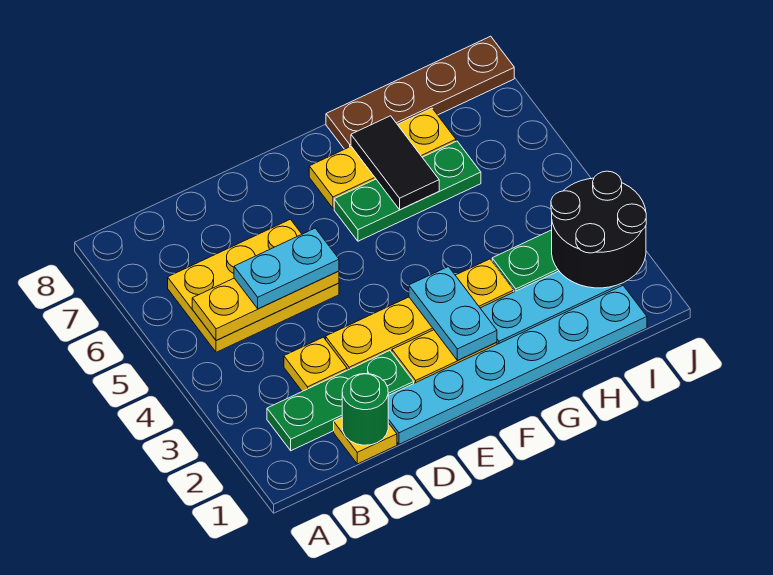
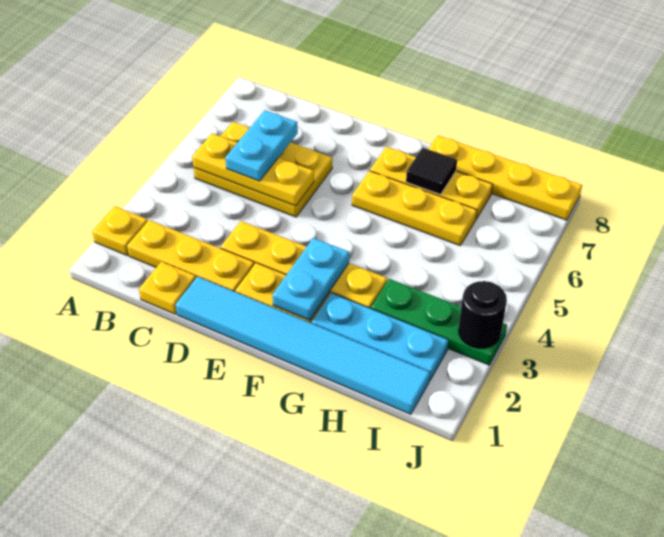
green 1x3 plate [267,351,414,451] -> yellow 1x3 plate [127,220,254,292]
green 1x1 round brick [342,374,388,445] -> none
yellow 1x1 plate [284,337,347,391] -> yellow 1x1 plate moved to [93,206,148,255]
cyan 1x2 plate [234,228,339,309] -> cyan 1x2 plate turned to [225,110,298,181]
cyan 1x6 plate [388,286,647,444] -> cyan 1x6 tile [176,277,430,414]
green 1x3 plate [334,141,481,241] -> yellow 1x3 plate [352,171,477,246]
black 1x2 tile [351,116,439,210] -> black 1x1 tile [406,148,457,194]
brown 1x4 plate [326,36,514,149] -> yellow 1x4 plate [428,136,582,220]
black 2x2 round brick [551,171,646,288] -> black 1x1 round brick [458,281,507,348]

